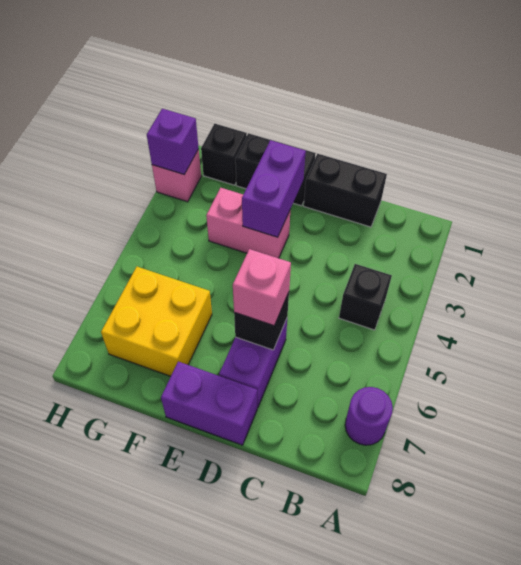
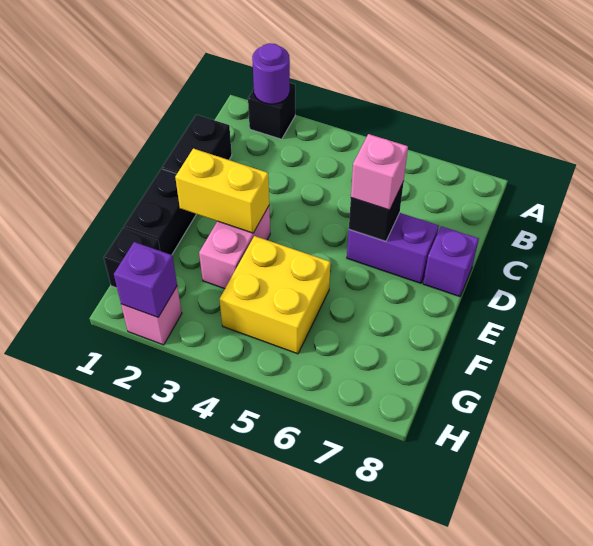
purple 1x1 round brick [345,387,393,445] -> purple 1x1 round brick moved to [252,43,290,104]
black 1x1 brick [339,264,392,330] -> black 1x1 brick moved to [248,83,295,139]
purple 1x2 brick [161,362,257,445] -> purple 1x1 brick [423,226,479,297]
purple 1x2 brick [242,140,306,237] -> yellow 1x2 brick [175,148,269,233]
yellow 2x2 brick [101,267,212,376] -> yellow 2x2 brick moved to [219,236,330,354]

